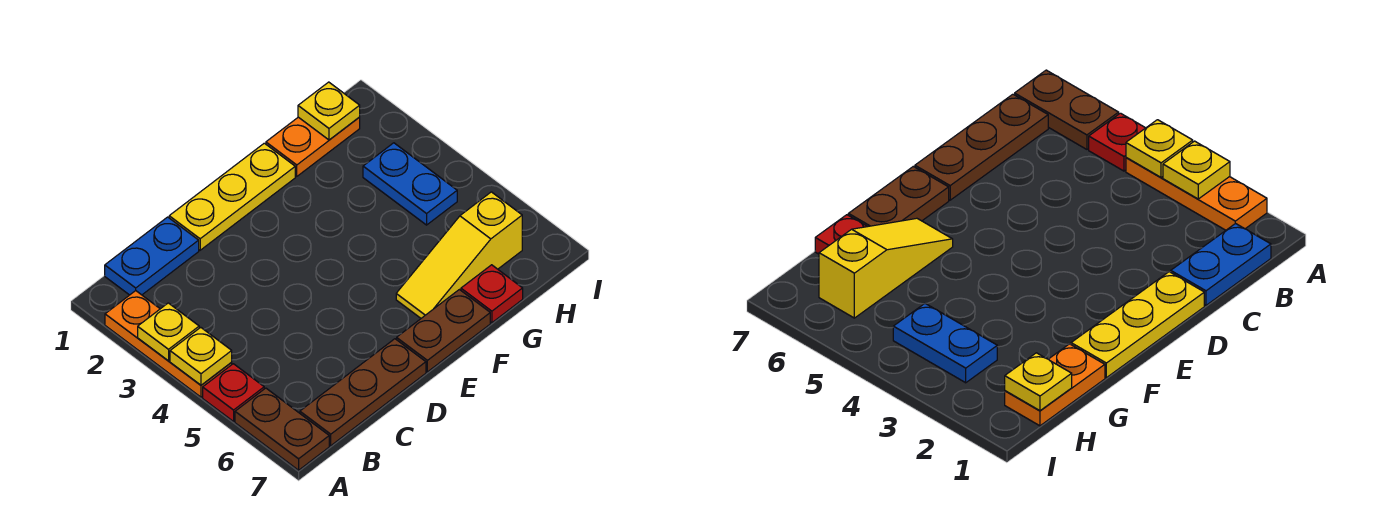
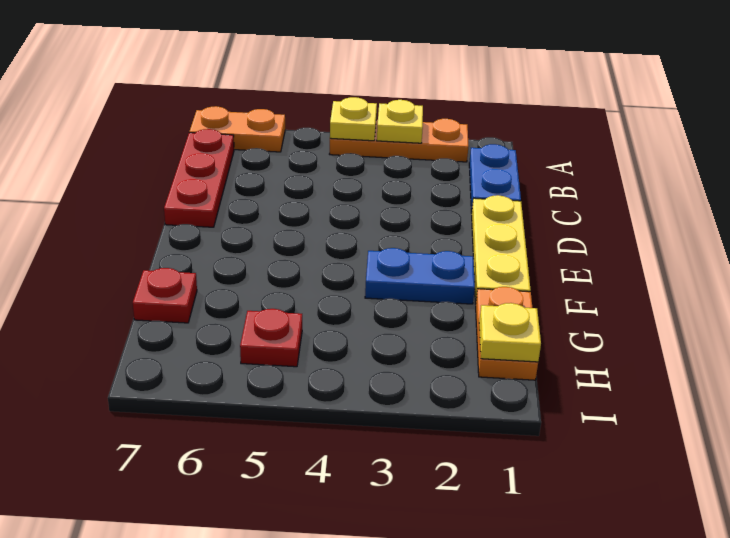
red 1x1 plate [203,364,264,421] -> red 1x1 plate moved to [240,309,302,367]
brown 1x2 plate [235,388,329,470] -> orange 1x2 plate [189,106,285,152]
brown 1x3 plate [300,339,426,446] -> red 1x3 plate [164,129,234,227]
brown 1x2 plate [397,290,490,372] -> none
yellow 1x3 slope [396,192,522,318] -> none
blue 1x2 plate [363,143,457,225] -> blue 1x2 plate moved to [365,248,475,304]

